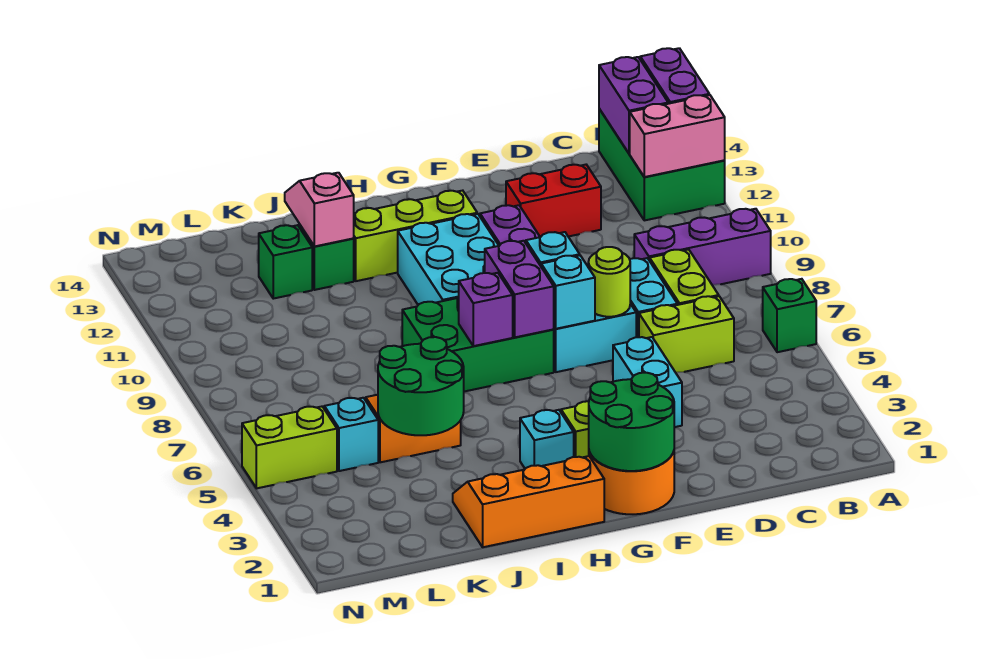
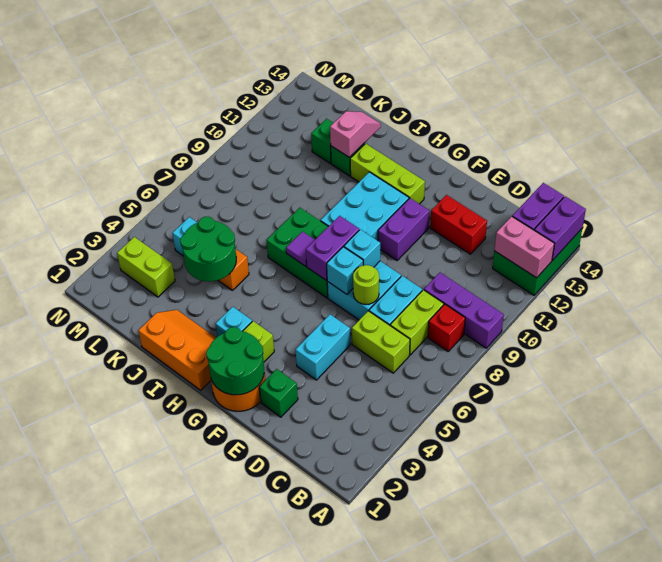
green 1x1 brick [763,279,816,352] -> green 1x1 brick moved to [259,369,298,417]
none -> red 1x1 brick [428,304,465,351]
purple 1x1 brick [459,273,513,346] -> purple 1x1 tile [286,232,315,266]
lime 1x2 brick [242,407,337,488] -> lime 1x2 brick moved to [117,237,175,297]

